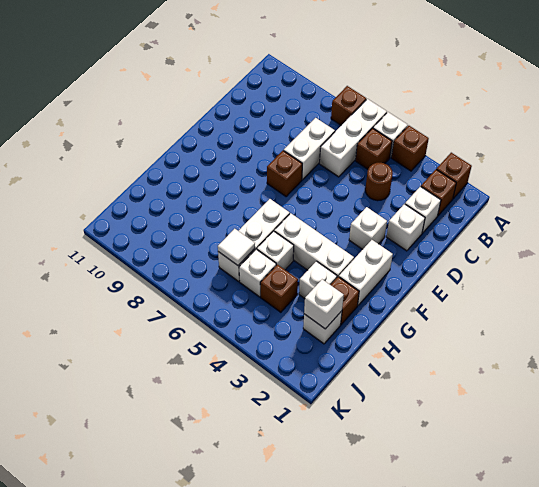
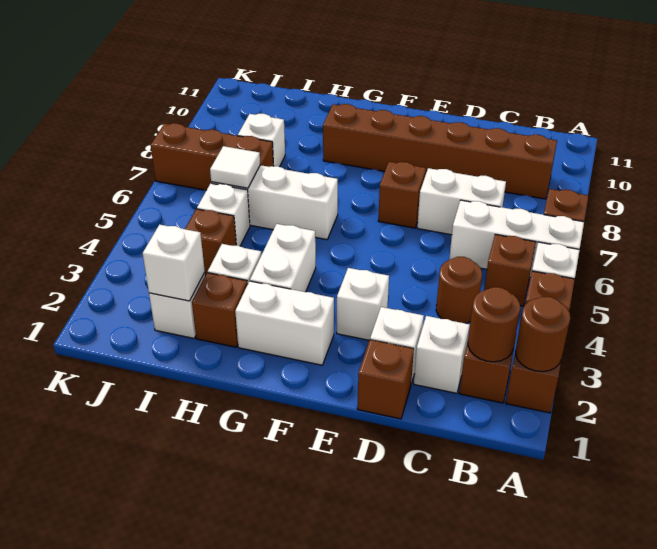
none -> brown 1x1 round brick [516,297,570,372]
none -> brown 1x1 round brick [468,287,520,362]
none -> brown 1x6 brick [323,104,557,199]
none -> brown 1x1 brick [357,340,414,419]
white 1x3 brick [274,213,354,277] -> white 1x2 brick [250,224,316,292]
white 1x1 brick [257,231,294,270] -> white 1x1 brick moved to [238,114,285,167]
none -> brown 1x3 brick [151,123,274,190]

